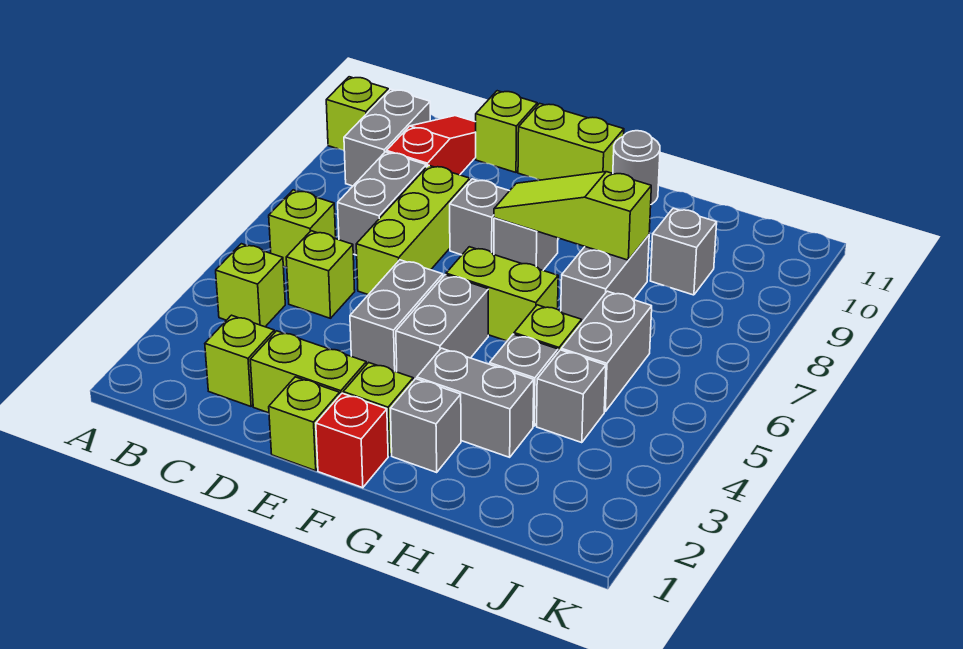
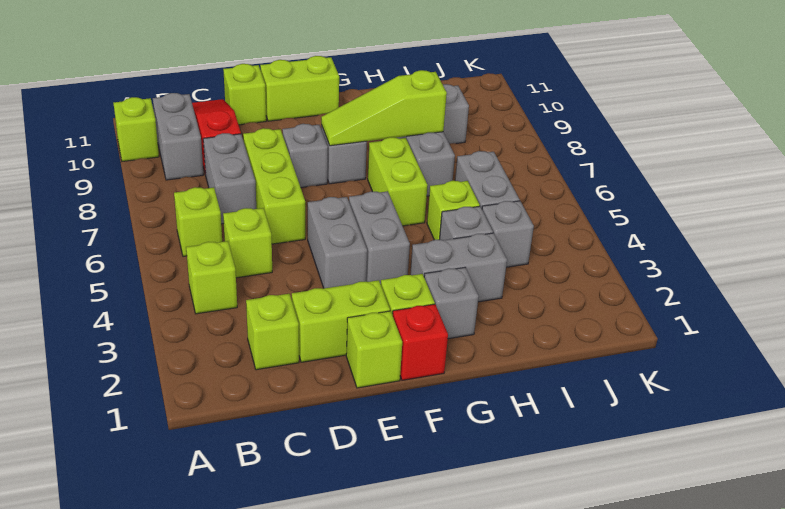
lime 1x2 brick [446,247,558,341] -> lime 1x2 brick turned to [368,137,427,226]
grey 1x1 round brick [613,131,660,204] -> none

